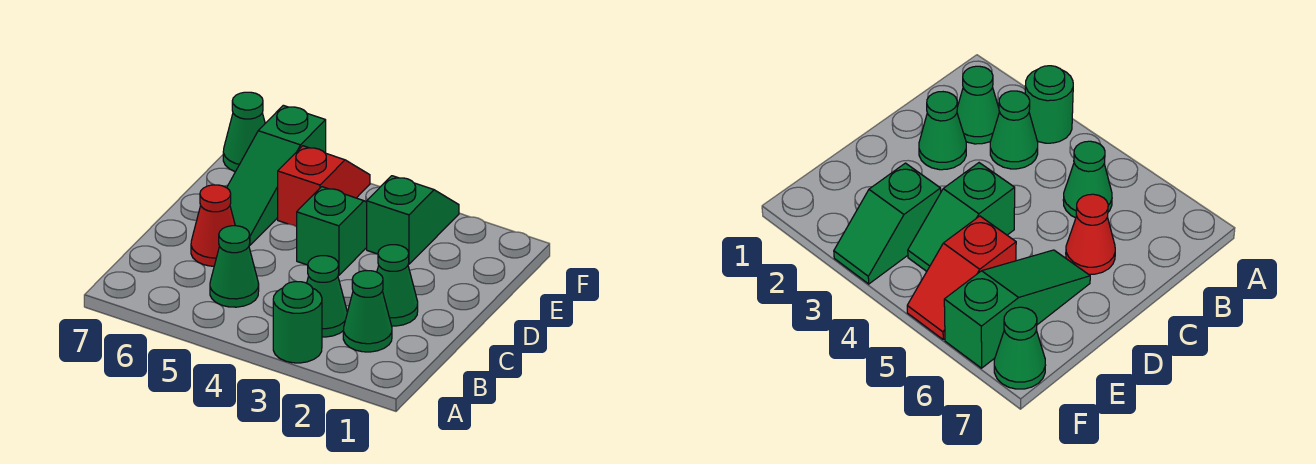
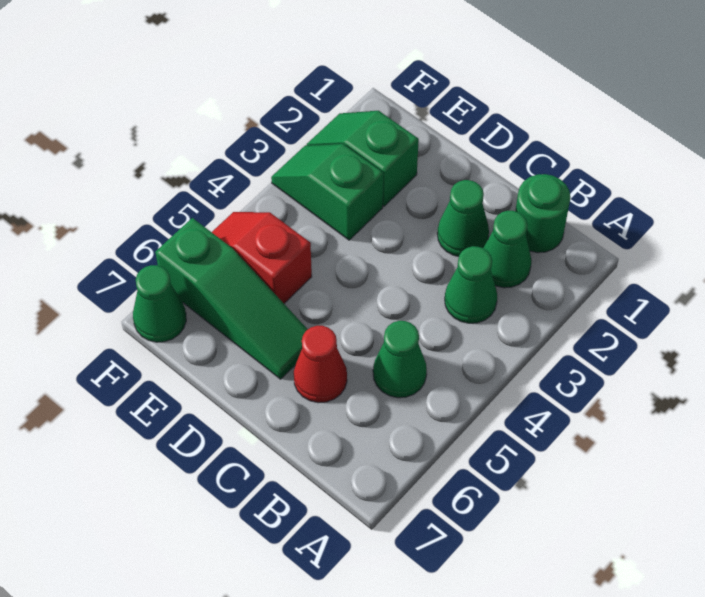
green 1x1 round brick [273,282,322,363] -> green 1x1 round brick moved to [515,174,571,253]
green 1x2 slope [297,187,367,275] -> green 1x2 slope moved to [307,111,419,206]

